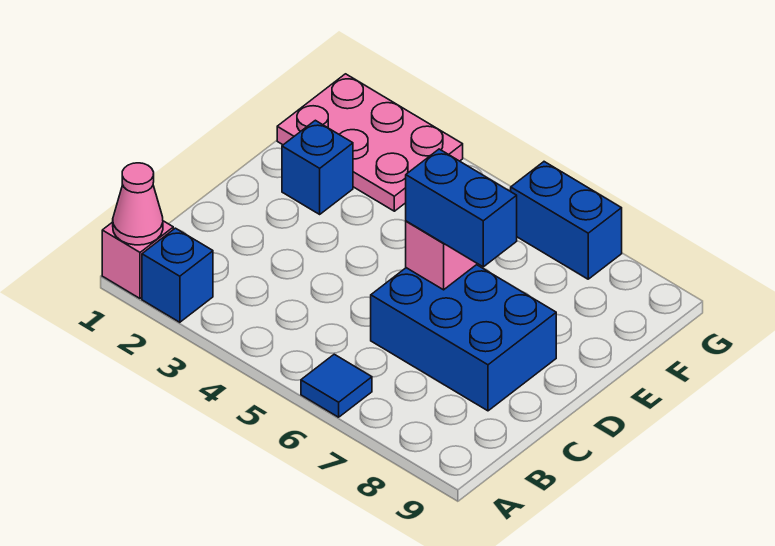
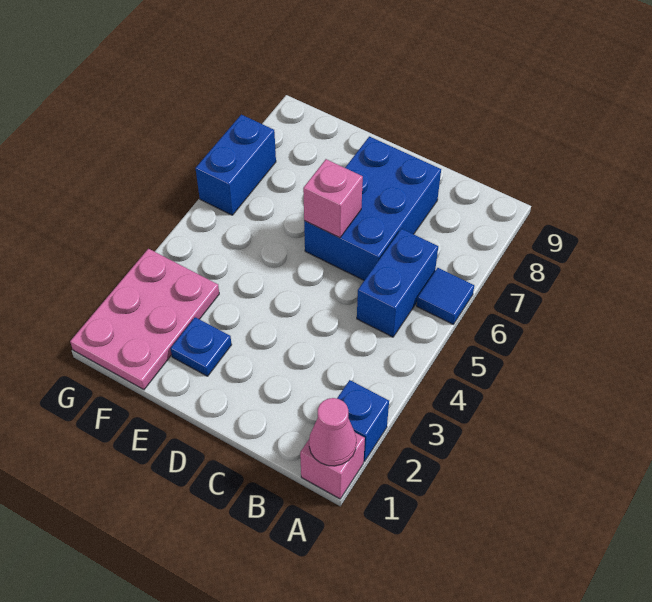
blue 1x2 brick [406,149,517,267] -> blue 1x2 brick moved to [357,229,438,337]
blue 1x1 brick [282,120,353,214] -> blue 1x1 plate [171,317,232,376]

